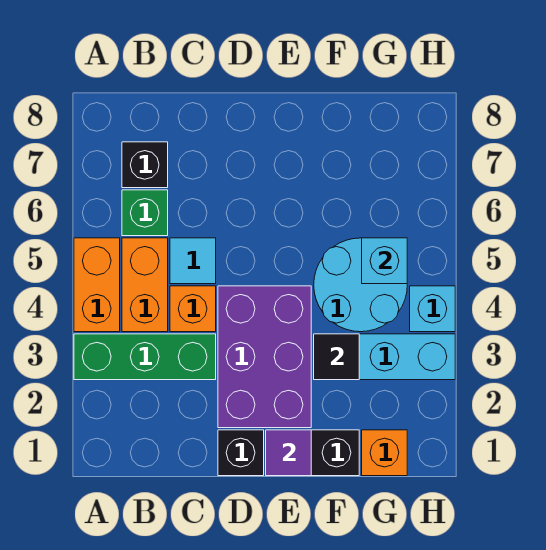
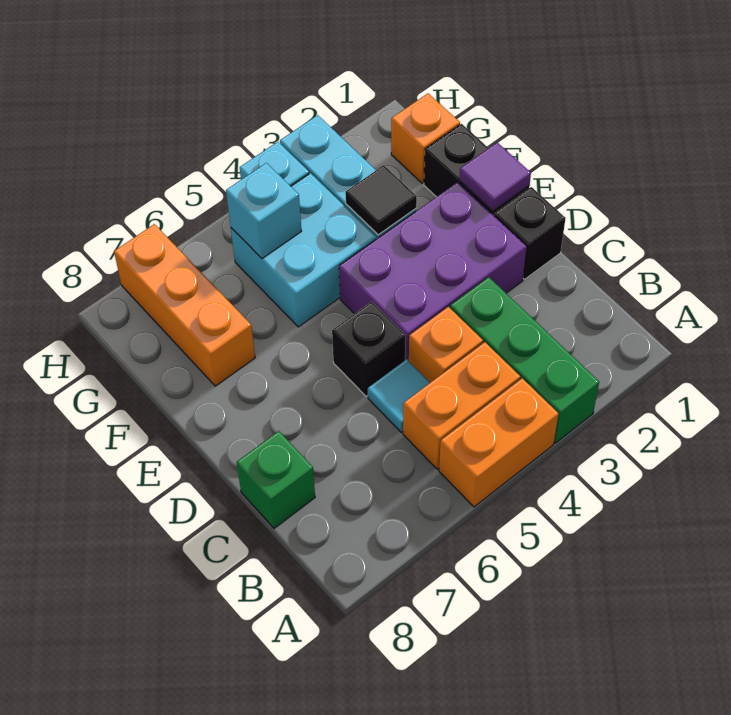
green 1x1 brick [122,190,168,236] -> green 1x1 brick moved to [237,431,315,528]
black 1x1 brick [122,142,168,188] -> black 1x1 brick moved to [332,302,406,396]
cyan 2x2 round brick [314,238,407,332] -> cyan 2x2 brick [231,173,376,327]
none -> orange 1x3 brick [114,224,255,386]

